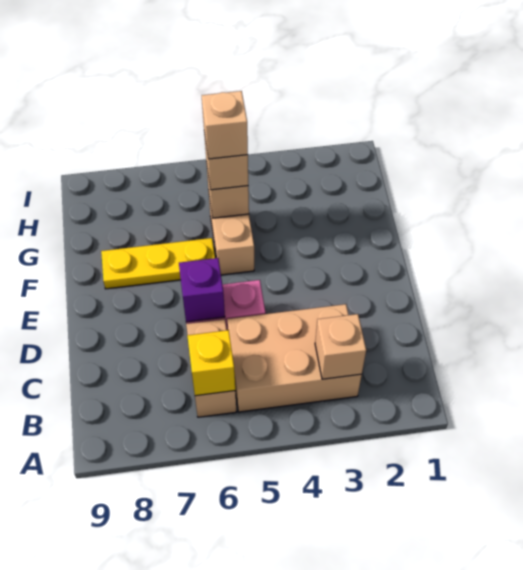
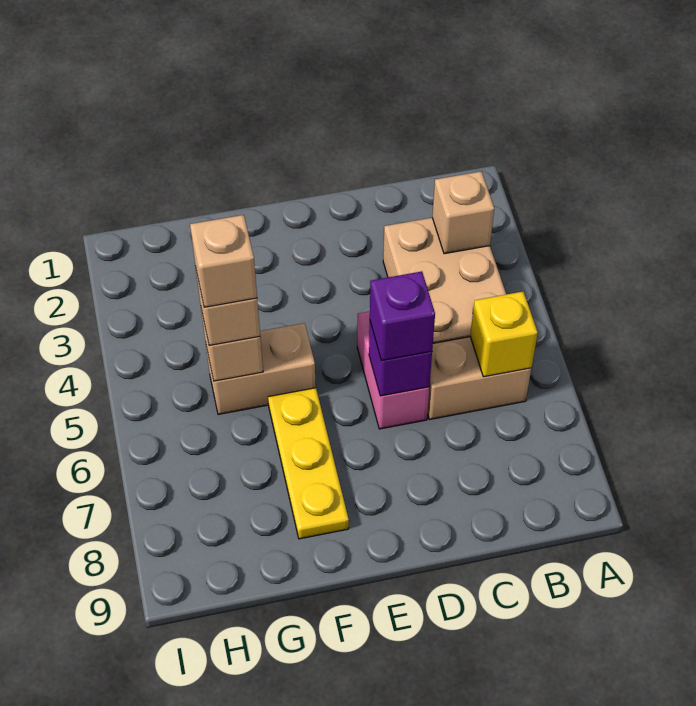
none -> purple 1x1 brick [370,271,435,361]

